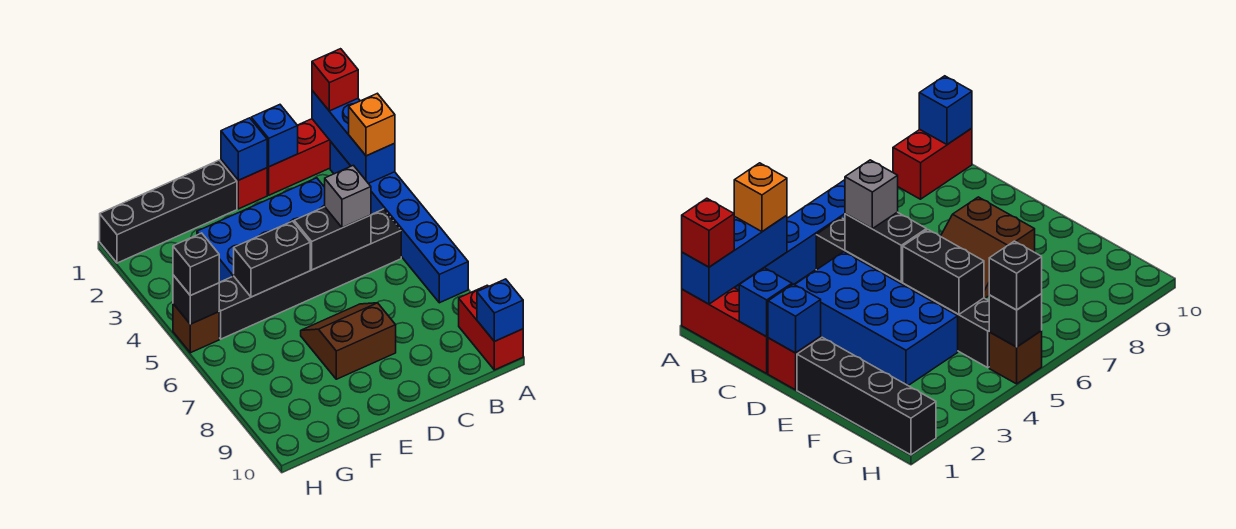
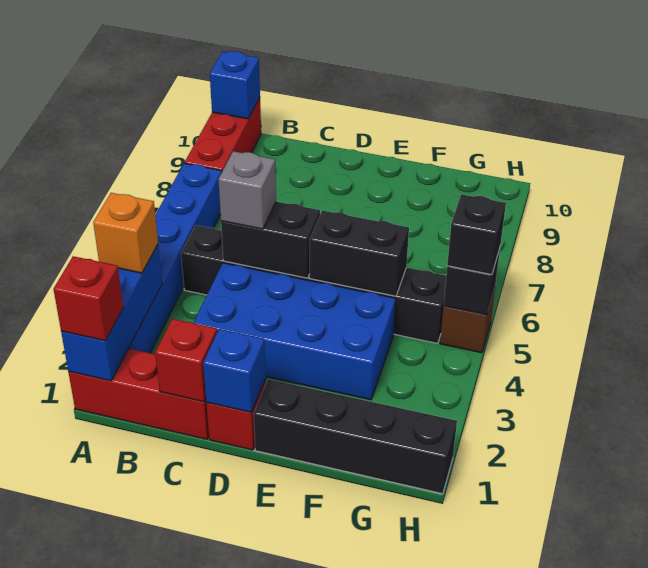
red 1x2 brick [459,285,523,370] -> red 1x3 brick [185,98,261,171]
blue 1x1 brick [251,105,298,167] -> red 1x1 brick [155,319,217,402]
brown 2x2 slope [301,303,396,379] -> none

